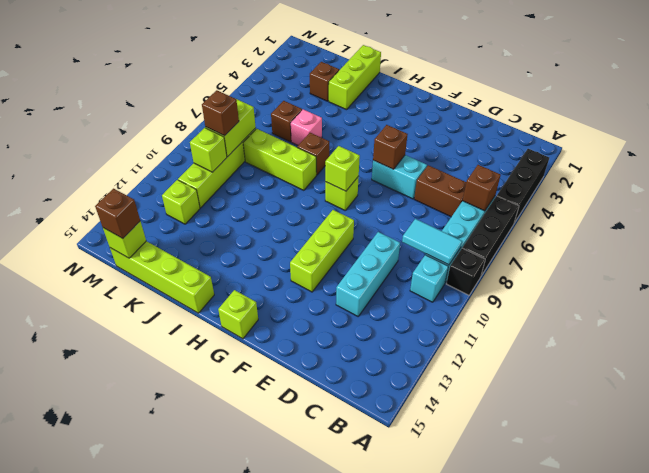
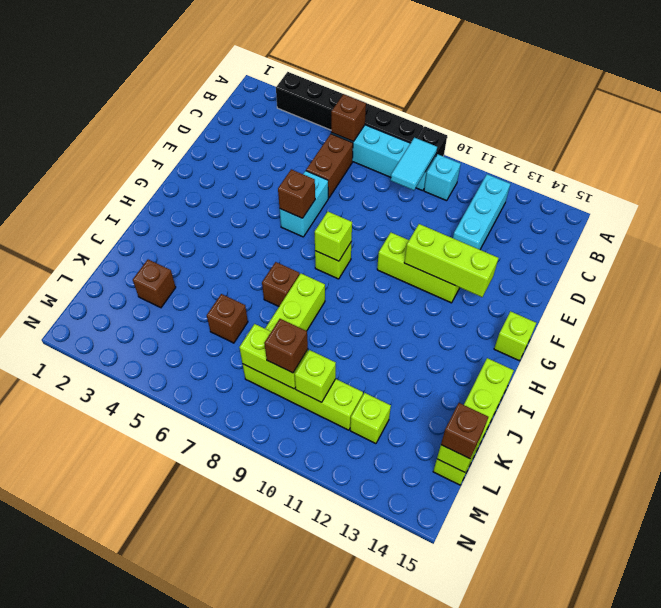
cyan 1x3 brick [336,232,400,316] -> cyan 1x3 brick turned to [453,174,510,250]
lime 1x3 brick [329,45,381,110] -> lime 1x3 brick moved to [404,224,498,297]
pink 1x1 brick [291,109,322,145] -> none

